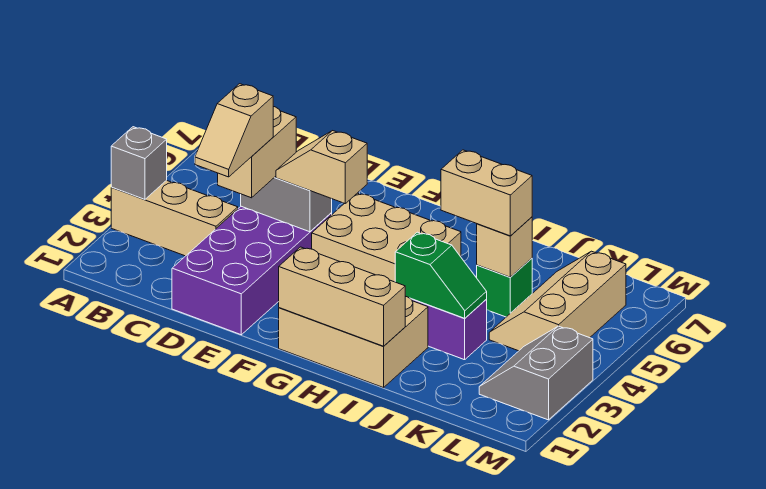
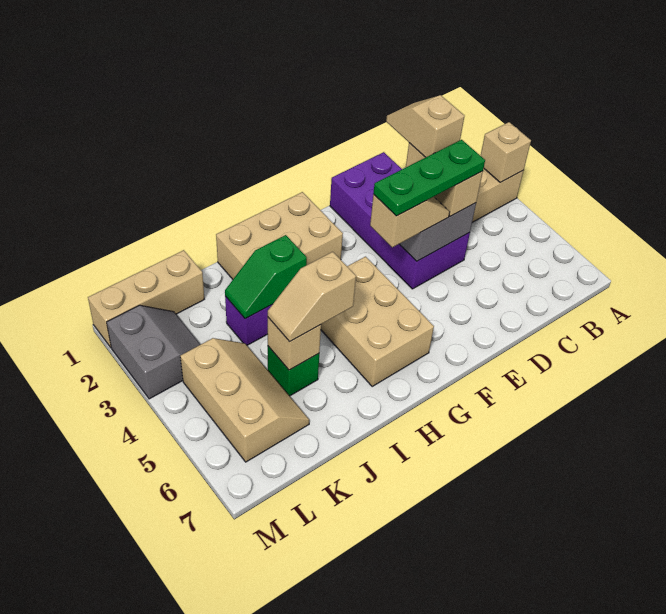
grey 1x1 brick [111,127,167,199] -> tan 1x1 brick [481,122,531,182]
none -> green 1x3 plate [373,140,485,216]
tan 2x3 brick [312,193,461,282] -> tan 2x3 brick turned to [321,257,434,386]
tan 1x3 brick [279,247,405,346] -> tan 1x3 brick moved to [88,250,204,347]
tan 1x2 brick [441,150,532,236] -> tan 1x2 slope [268,252,356,342]

